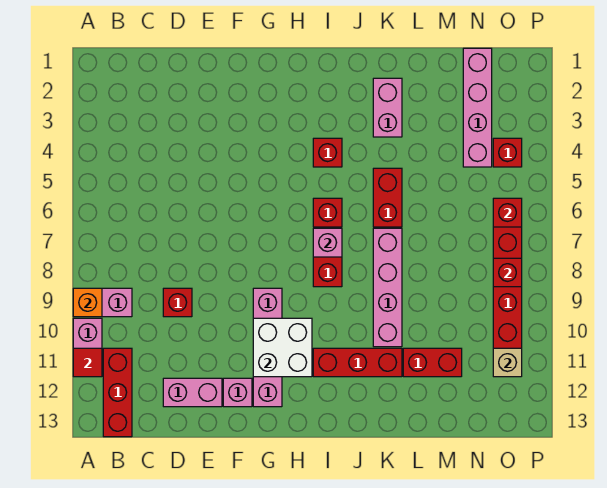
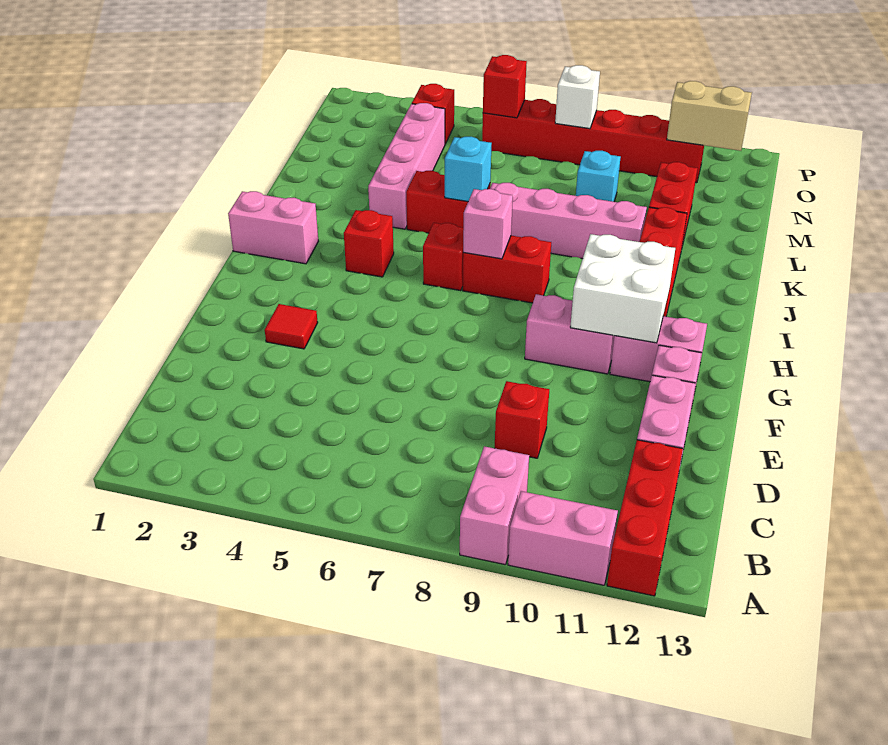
orange 1x1 brick [73,288,102,317] -> none
red 1x1 tile [73,348,102,377] -> red 1x1 tile moved to [265,304,318,349]
red 1x3 brick [103,348,132,437] -> red 1x3 brick turned to [607,440,683,596]
pink 1x2 brick [373,78,402,137] -> pink 1x2 brick moved to [228,191,318,264]
none -> cyan 1x1 brick [445,137,492,201]
none -> cyan 1x1 brick [576,151,621,202]
pink 1x4 brick [463,48,492,167] -> pink 1x4 brick turned to [368,103,445,229]
red 1x1 brick [493,258,522,287] -> white 1x1 brick [555,65,600,129]
tan 1x1 brick [493,348,522,377] -> tan 1x2 brick [667,81,752,151]

